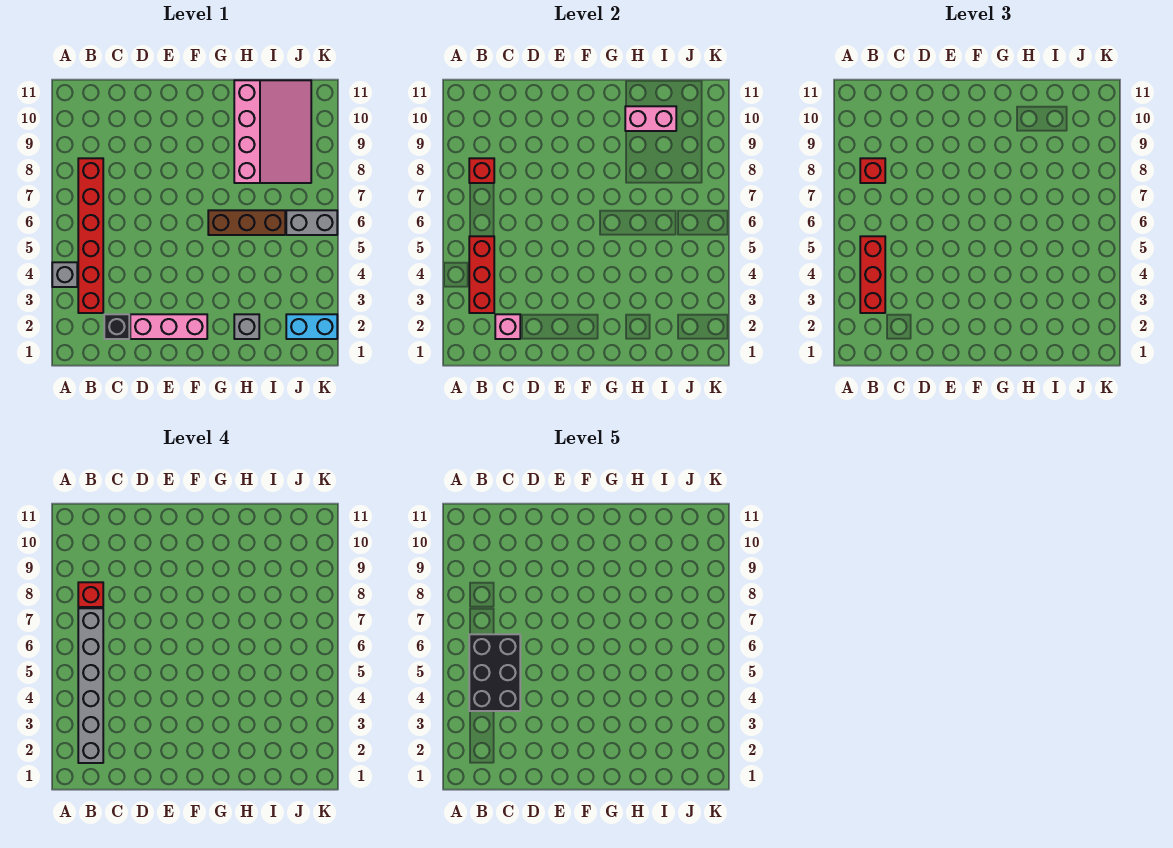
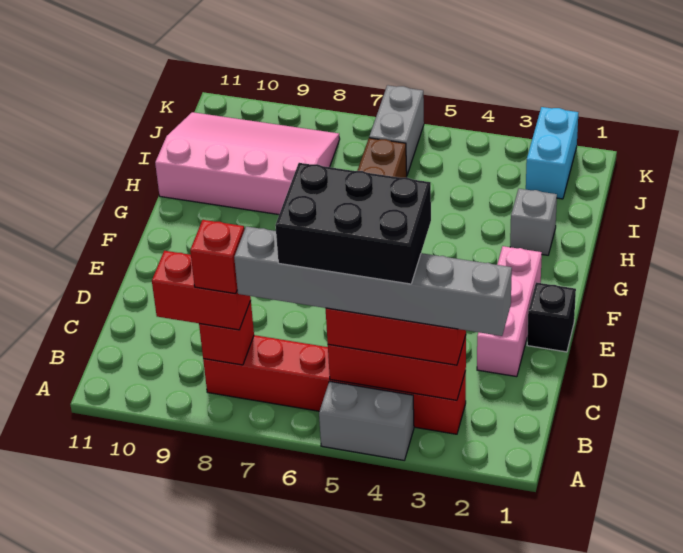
grey 1x1 brick [52,262,77,287] -> grey 1x2 brick [319,381,414,460]
red 1x1 brick [860,158,885,183] -> red 1x2 brick [152,251,251,330]
black 1x1 brick [104,314,129,339] -> black 1x1 brick moved to [527,282,576,352]
pink 1x1 brick [495,314,520,339] -> none
pink 1x2 brick [625,106,676,131] -> none

